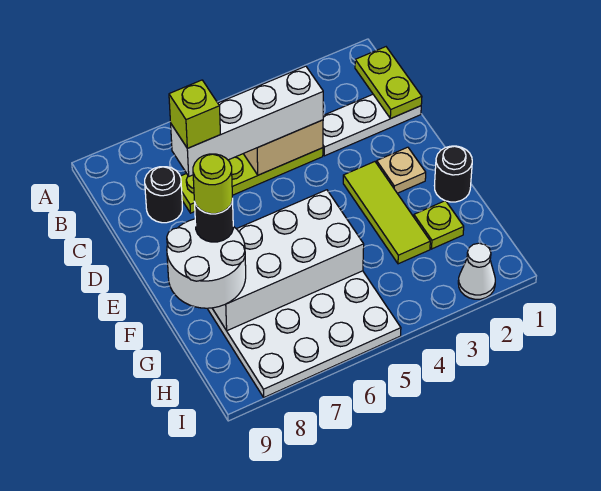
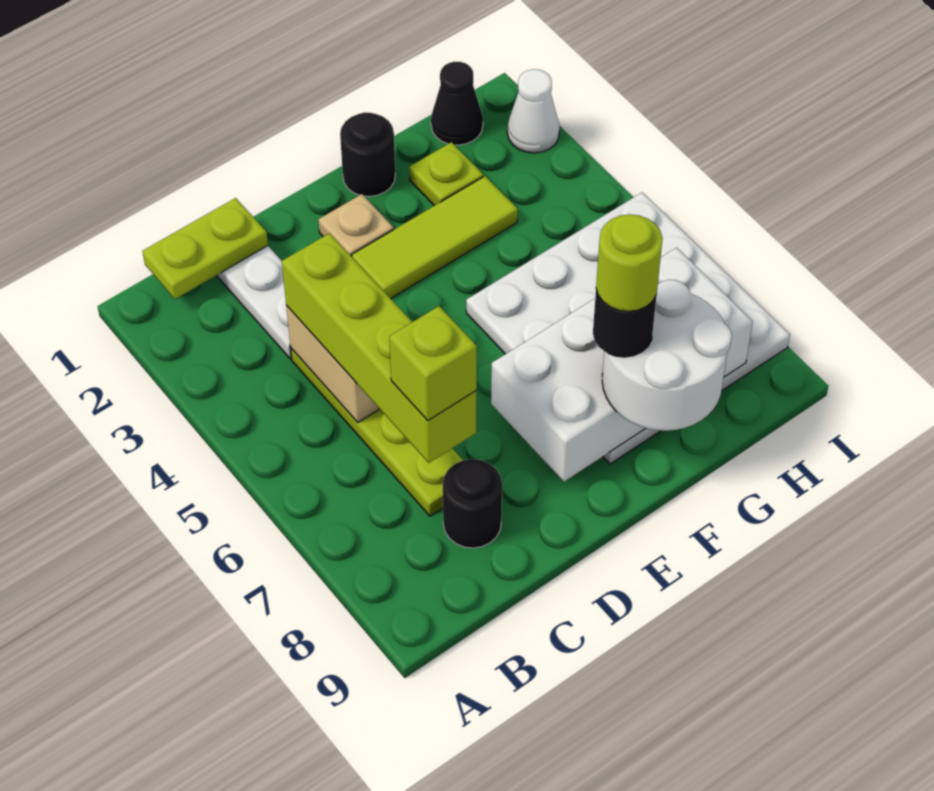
white 1x4 brick [171,66,323,176] -> lime 1x4 brick [282,233,476,463]
white 2x4 brick [212,190,364,331] -> white 2x4 brick turned to [491,248,753,482]
none -> black 1x1 cone [431,62,483,145]

